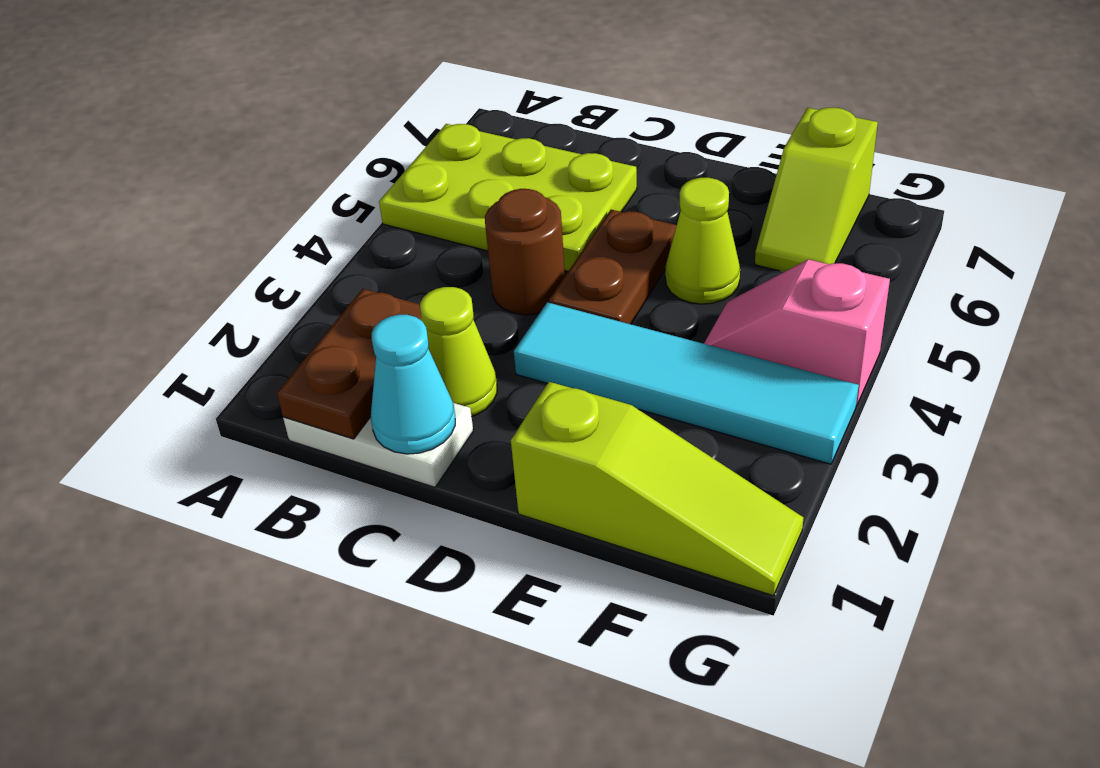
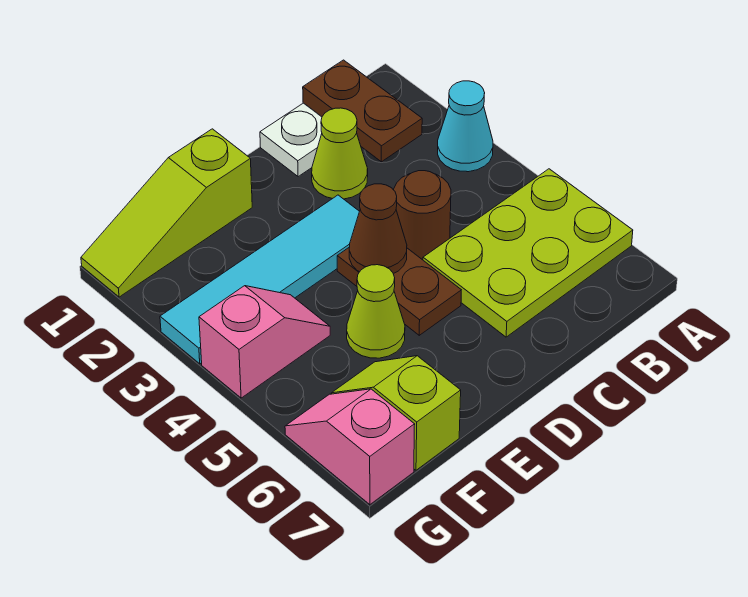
cyan 1x1 cone [371,315,455,454] -> cyan 1x1 cone moved to [438,81,493,172]
none -> brown 1x1 cone [349,184,407,274]
none -> pink 1x2 slope [285,389,415,505]

